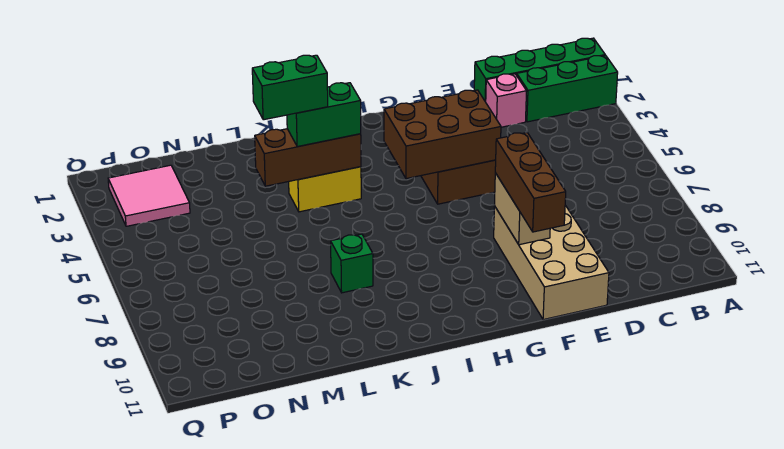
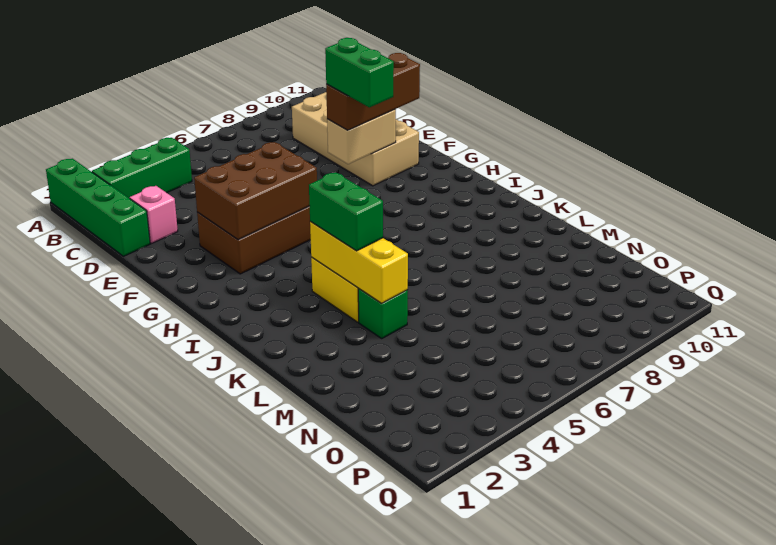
green 1x3 brick [517,55,618,122] -> green 1x3 brick turned to [92,138,192,198]
tan 2x4 brick [494,205,609,320] -> tan 2x4 brick turned to [292,92,419,186]
brown 2x3 brick [384,90,501,179] -> brown 2x3 brick turned to [194,142,317,240]
brown 1x3 brick [255,129,361,186] -> yellow 1x3 brick [310,222,408,303]
green 1x2 brick [252,55,328,120] -> green 1x2 brick moved to [325,38,394,107]
green 1x1 brick [331,234,373,293] -> green 1x1 brick moved to [358,289,408,338]
pink 2x2 tile [108,165,190,226] -> none

